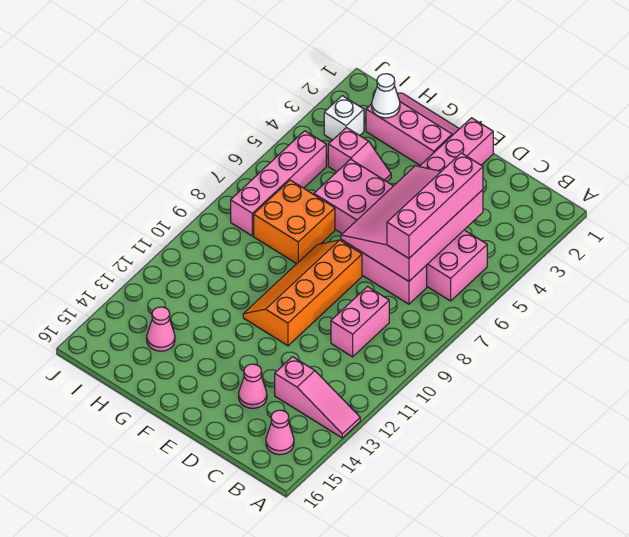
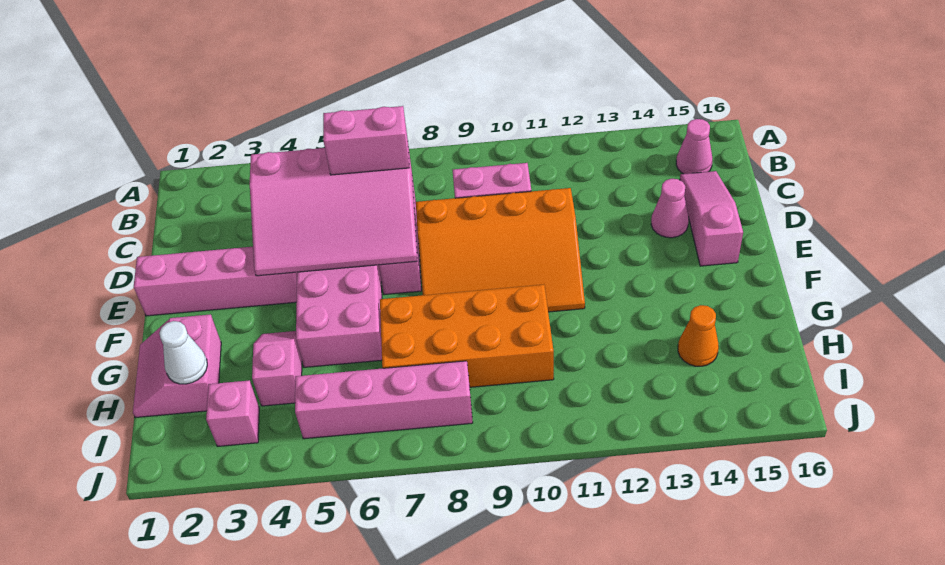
pink 1x3 slope [275,357,360,438] -> pink 1x3 slope moved to [680,171,743,266]
pink 1x4 brick [387,153,483,258] -> pink 1x2 brick [323,106,409,175]
orange 2x4 slope [243,240,362,346] -> orange 3x4 slope [416,188,585,312]
pink 2x3 slope [366,93,459,165] -> pink 2x2 slope [133,314,221,418]
orange 2x2 brick [254,180,335,264] -> orange 2x4 brick [380,285,554,387]
pink 1x1 cone [147,307,175,351] -> orange 1x1 cone [678,305,719,366]
white 1x1 brick [324,96,364,140] -> pink 1x1 brick [206,380,259,446]

